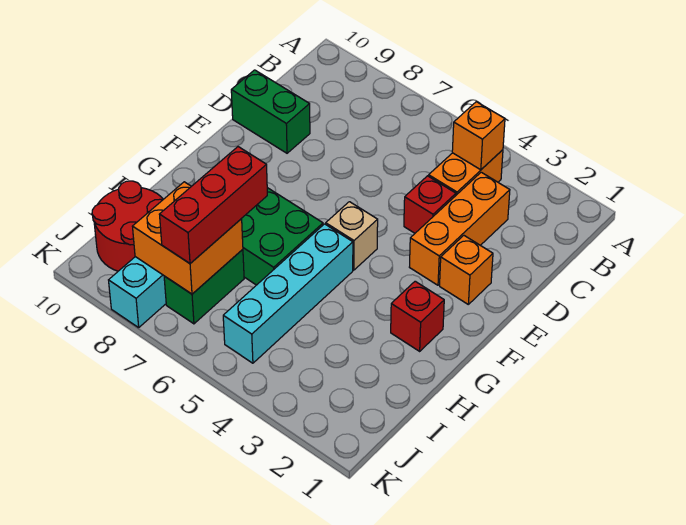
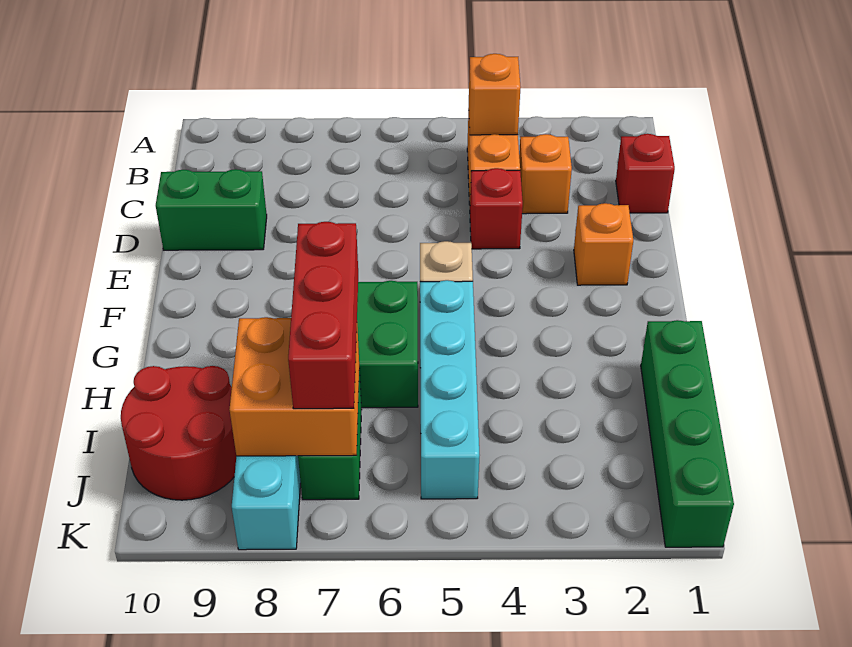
orange 1x3 brick [410,172,510,285] -> orange 1x1 brick [519,134,572,214]
red 1x1 brick [391,281,444,351] -> red 1x1 brick moved to [616,134,675,213]
none -> green 1x4 brick [641,320,734,547]

